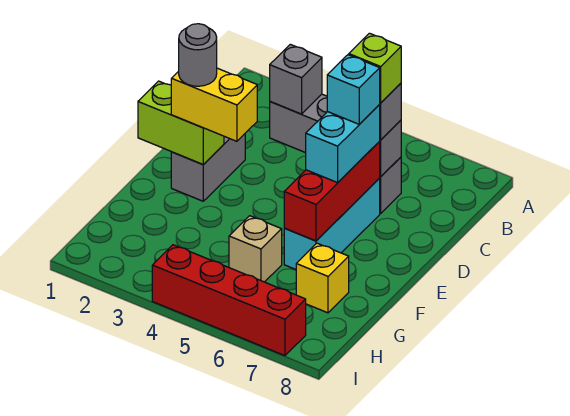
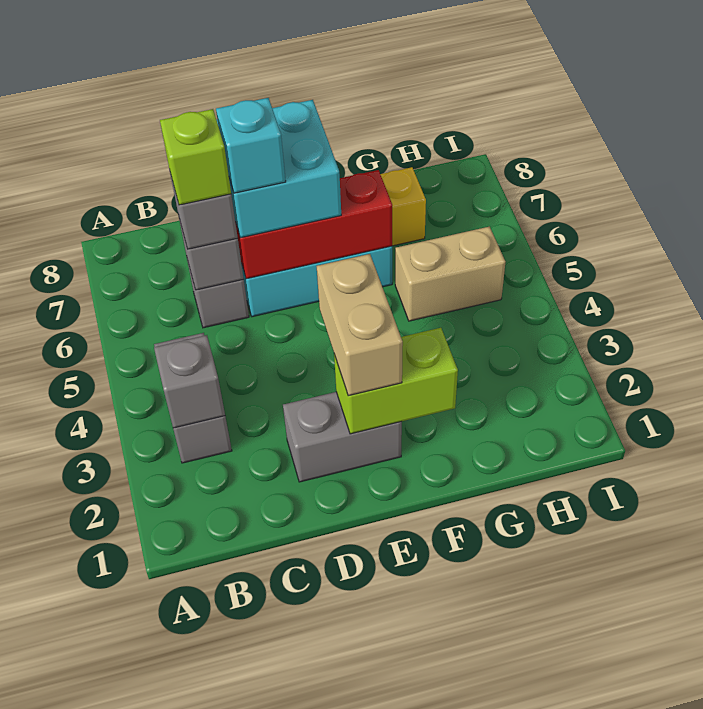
cyan 1x2 brick [306,105,380,183] -> cyan 2x2 brick [217,100,341,238]
lime 1x2 brick [138,81,224,165] -> lime 1x2 brick turned to [334,328,458,434]
yellow 1x2 brick [171,68,257,141] -> tan 1x2 brick [317,254,403,396]
grey 1x1 round brick [179,24,217,86] -> none
tan 1x1 brick [229,216,282,282] -> tan 1x2 brick [395,227,505,321]
red 1x4 brick [152,245,306,356] -> none

